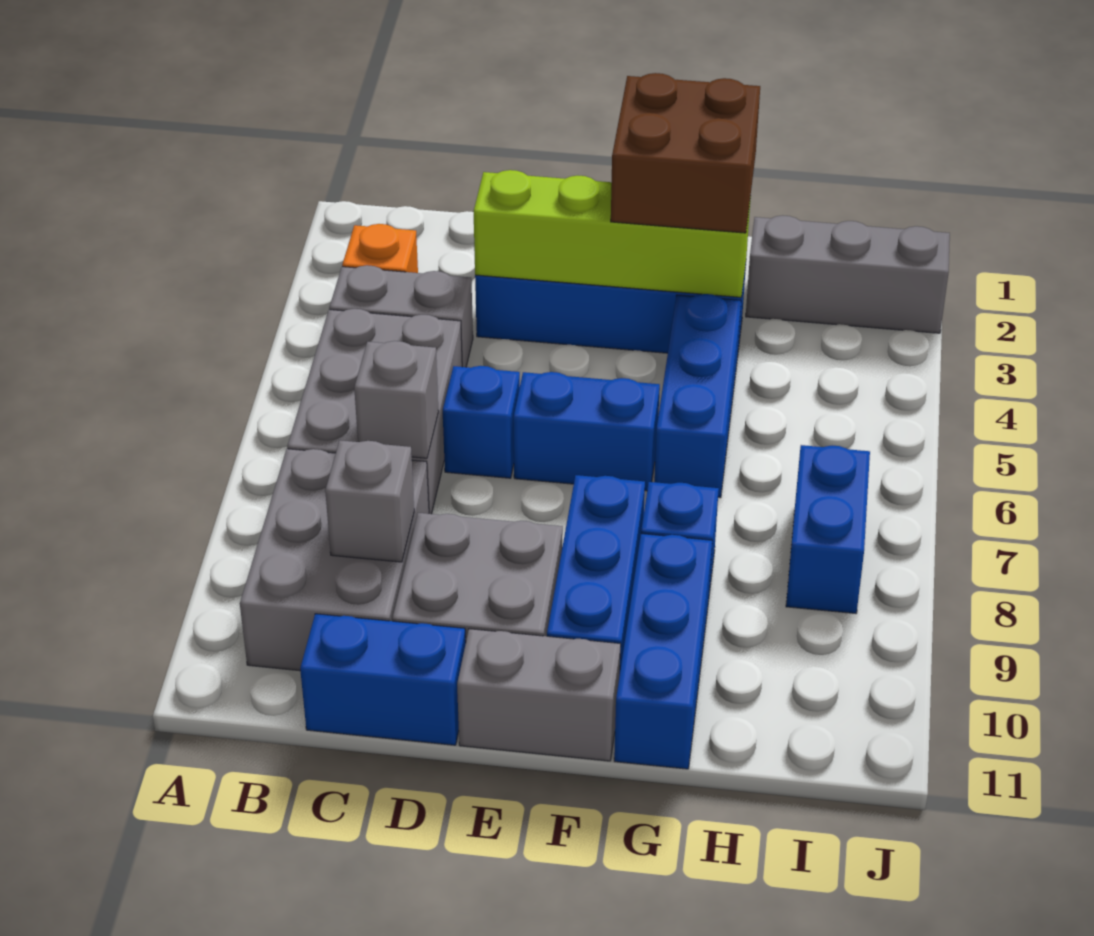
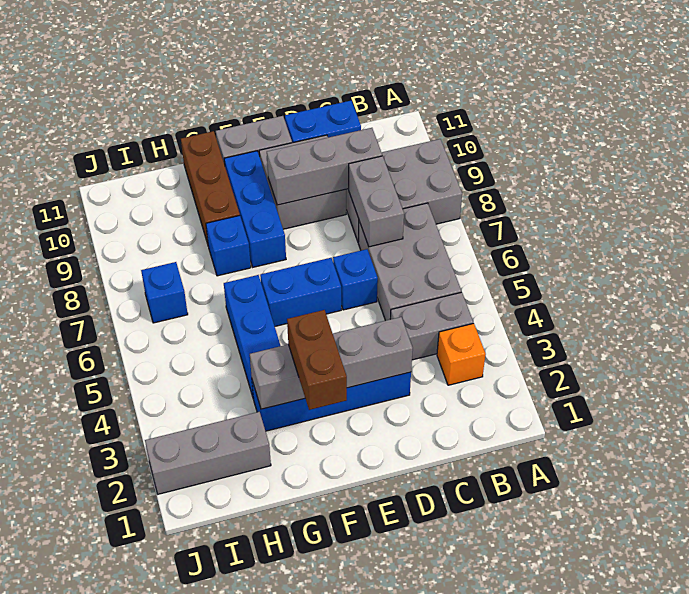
grey 2x3 brick [240,449,429,671] -> grey 2x3 brick turned to [346,139,462,242]
grey 1x1 brick [354,341,439,458] -> grey 1x2 brick [349,156,404,247]
grey 1x1 brick [325,440,414,562] -> grey 1x3 brick [267,128,382,205]
lime 1x4 brick [474,170,751,298] -> grey 1x4 brick [250,317,413,409]
brown 2x2 brick [611,73,760,233] -> brown 1x2 brick [287,310,347,410]
blue 1x3 brick [614,534,712,769] -> brown 1x3 brick [181,131,240,244]
blue 1x2 brick [786,445,870,613] -> blue 1x1 brick [141,262,188,323]

